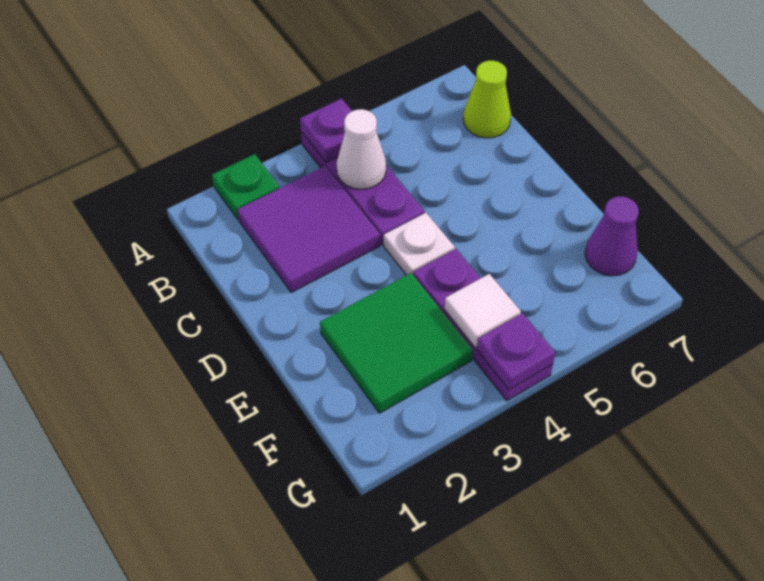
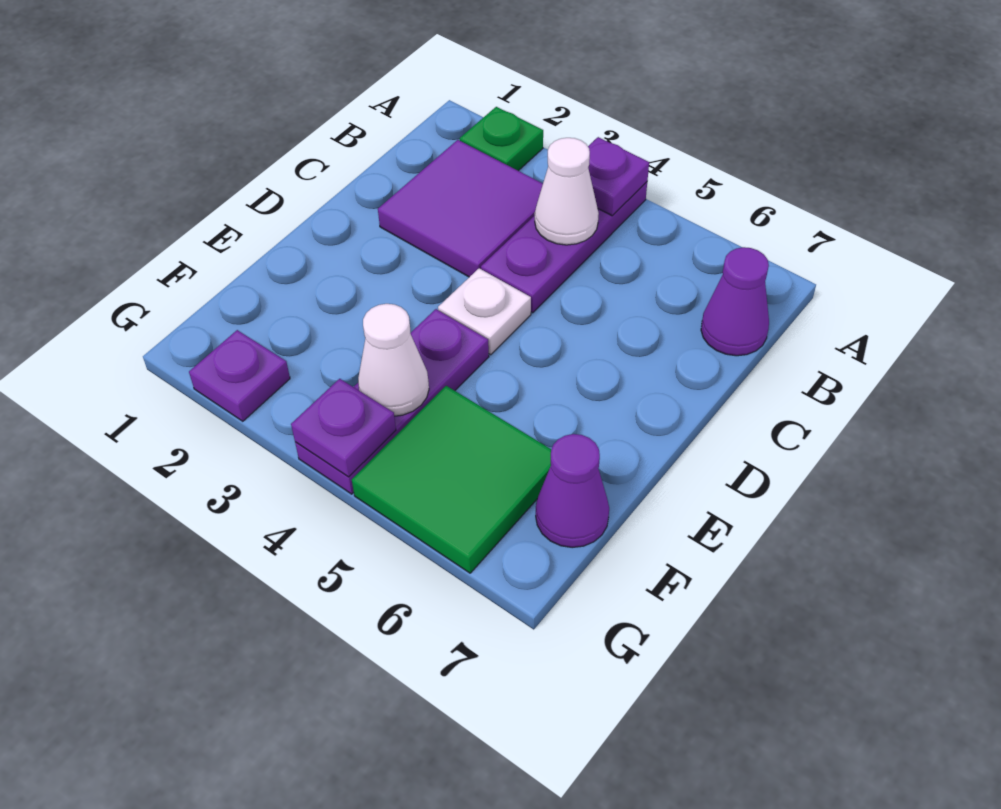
lime 1x1 cone [463,61,511,138] -> purple 1x1 cone [701,247,769,356]
green 2x2 tile [320,273,473,413] -> green 2x2 tile moved to [352,386,551,573]
white 1x1 tile [444,274,521,348] -> white 1x1 cone [358,304,429,416]
none -> purple 1x1 plate [189,330,290,421]

